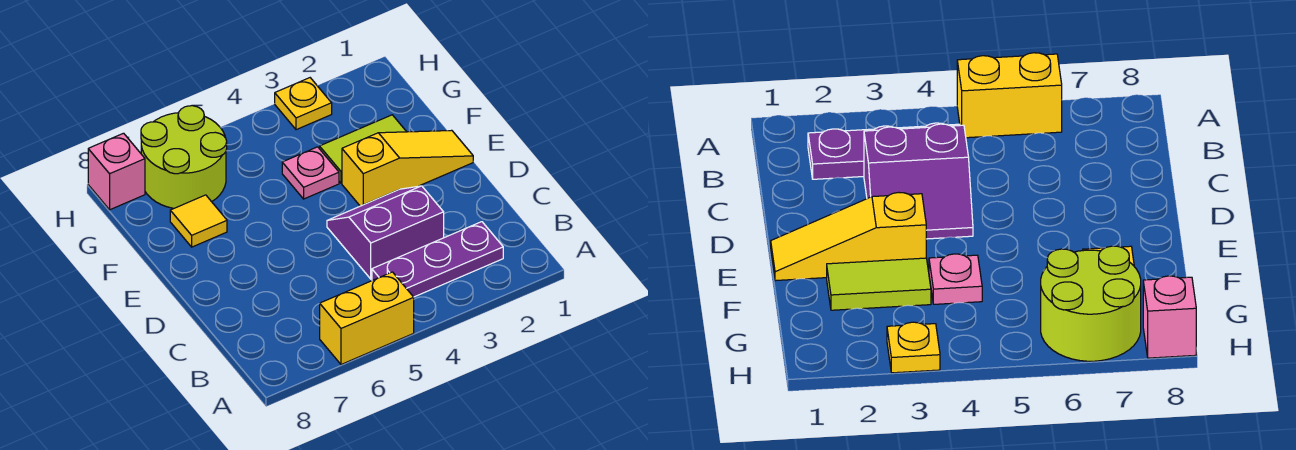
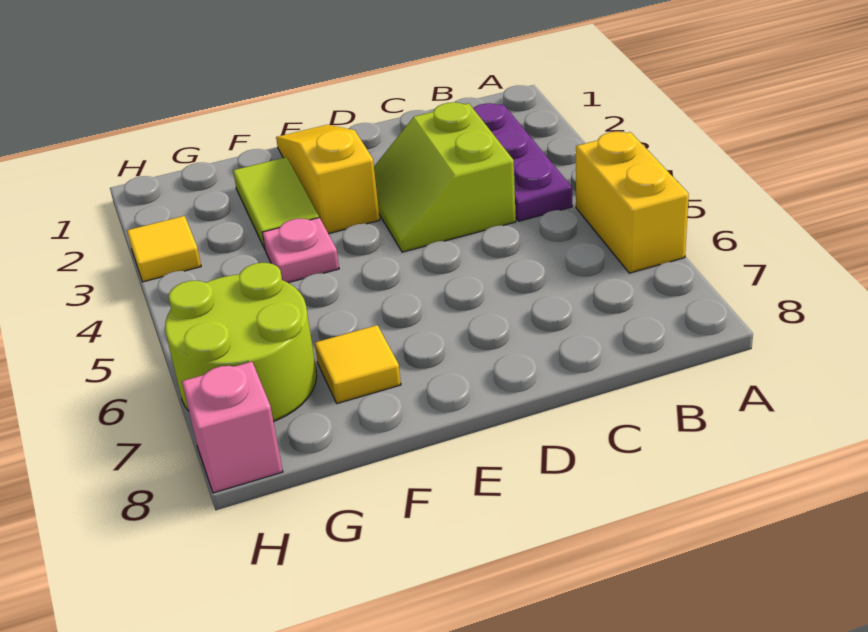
purple 2x2 slope [327,186,444,279] -> lime 2x2 slope [374,102,516,252]
yellow 1x1 plate [275,78,332,130] -> yellow 1x1 tile [127,216,201,282]

